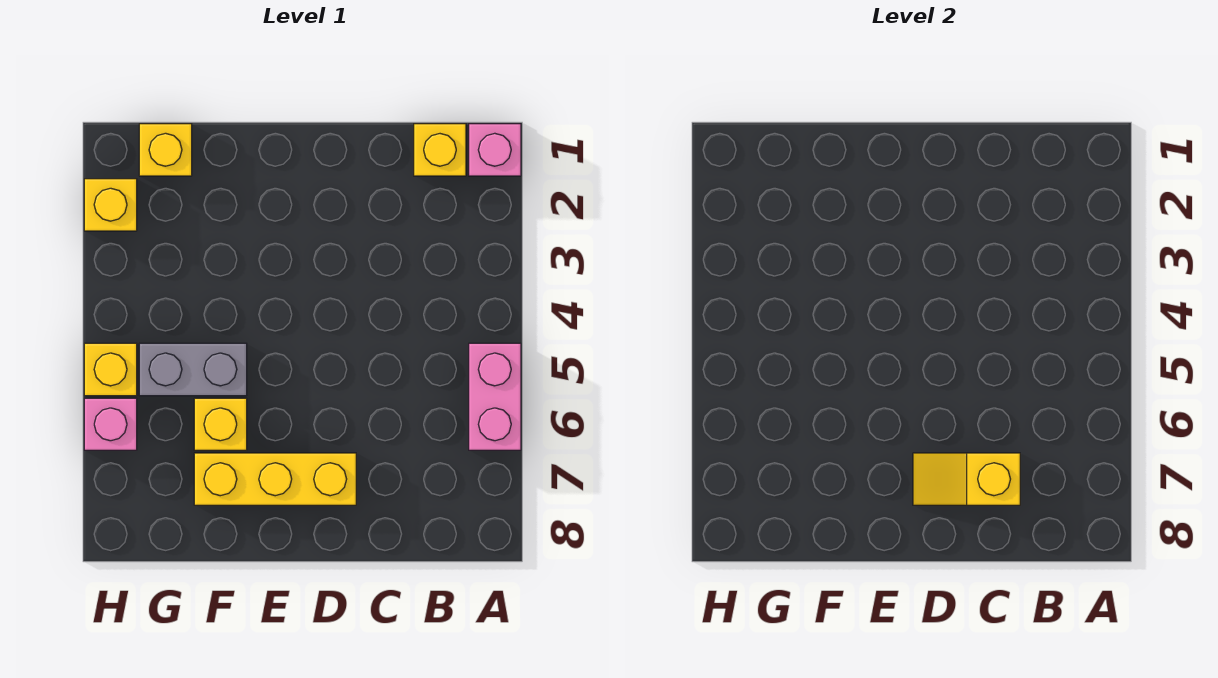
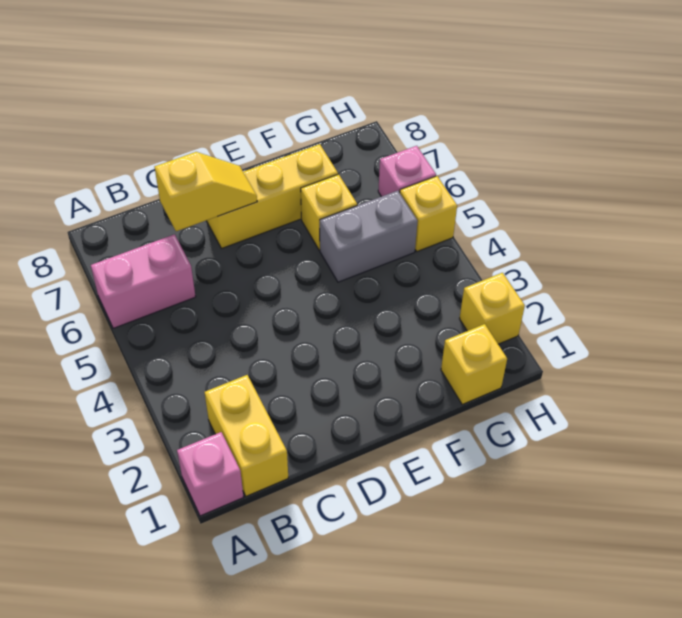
pink 1x2 brick [469,343,521,450] -> pink 1x2 brick turned to [91,234,196,328]
yellow 1x1 brick [414,124,466,176] -> yellow 1x2 brick [205,375,288,496]

